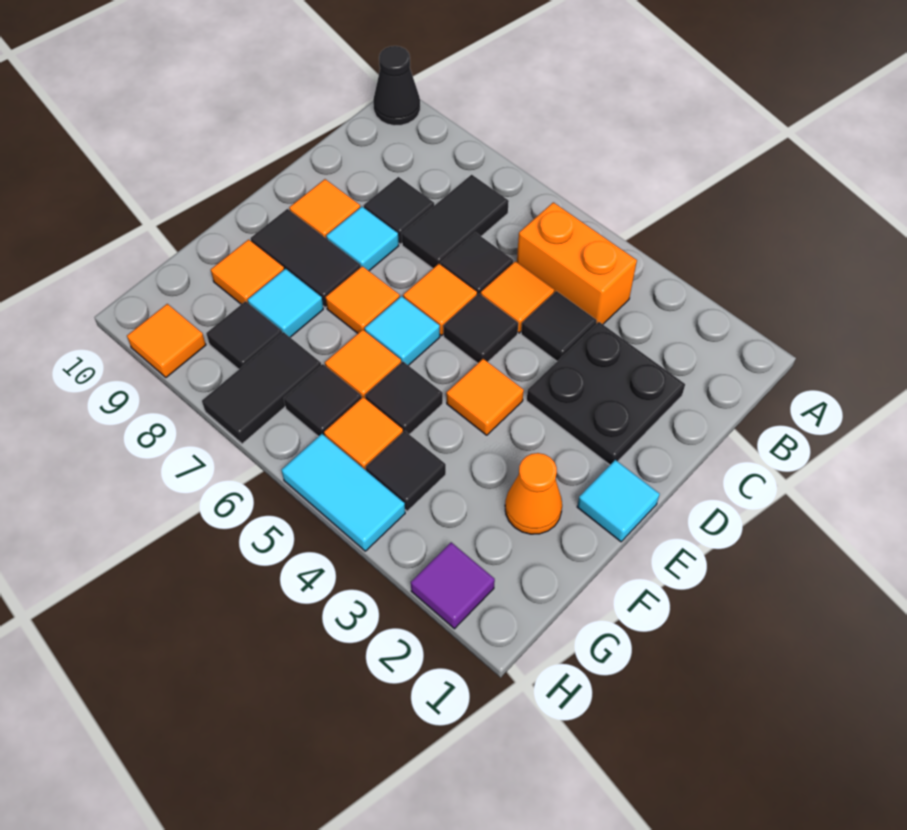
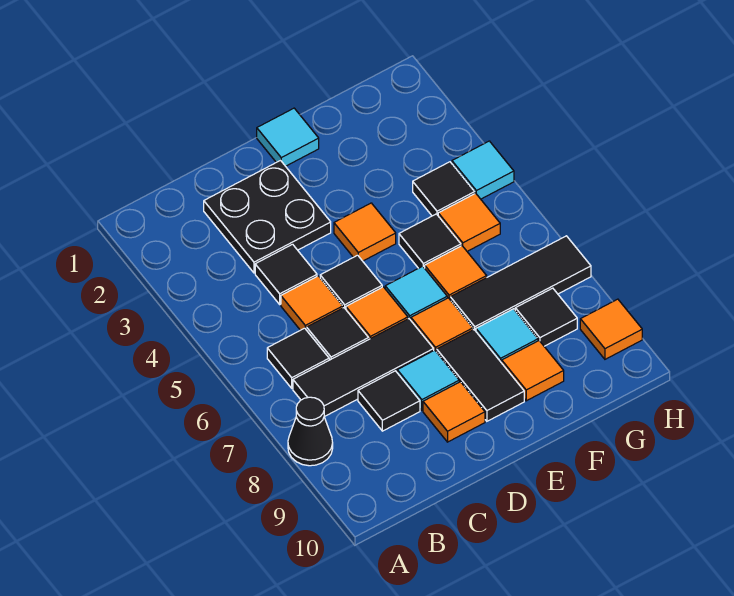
black 1x1 cone [373,46,420,126] -> black 1x1 cone moved to [288,397,333,466]
orange 1x2 brick [517,202,637,324] -> none
black 1x2 tile [402,175,509,268] -> black 1x3 tile [293,319,434,417]
orange 1x1 cone [505,453,562,534] -> none
black 1x1 tile [284,364,361,437] -> black 1x1 tile moved to [267,328,329,388]
black 1x2 tile [202,332,321,444] -> black 1x3 tile [450,236,591,331]
purple 1x1 tile [411,542,495,629] -> none
cyan 1x2 tile [282,434,405,551] -> cyan 1x1 tile [452,141,514,199]

